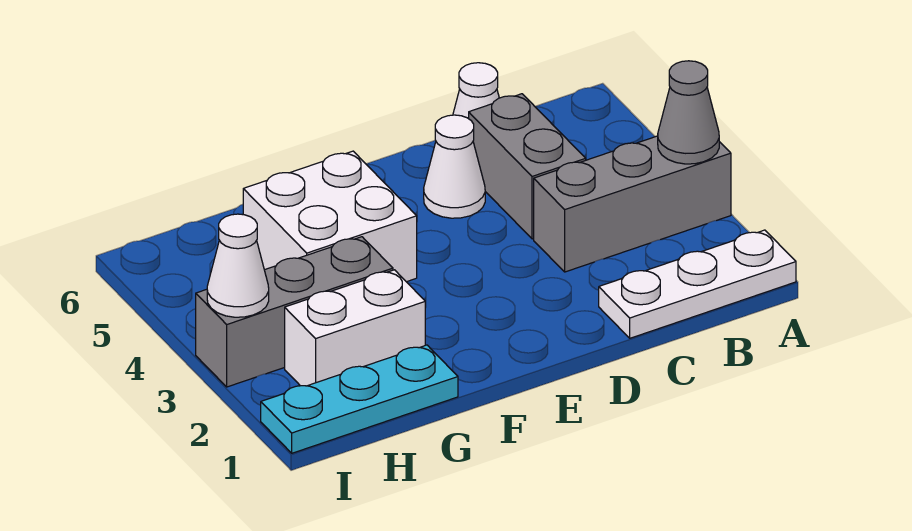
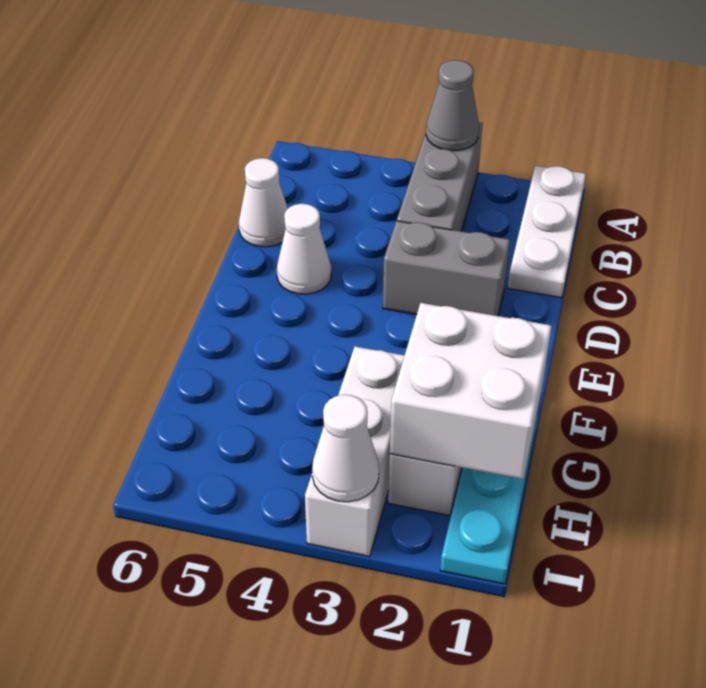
grey 1x2 brick [469,94,586,239] -> grey 1x2 brick moved to [383,221,510,316]
white 2x2 brick [243,151,417,282] -> white 2x2 brick moved to [390,303,552,479]
grey 1x3 brick [196,237,393,387] -> white 1x3 brick [305,346,405,556]

